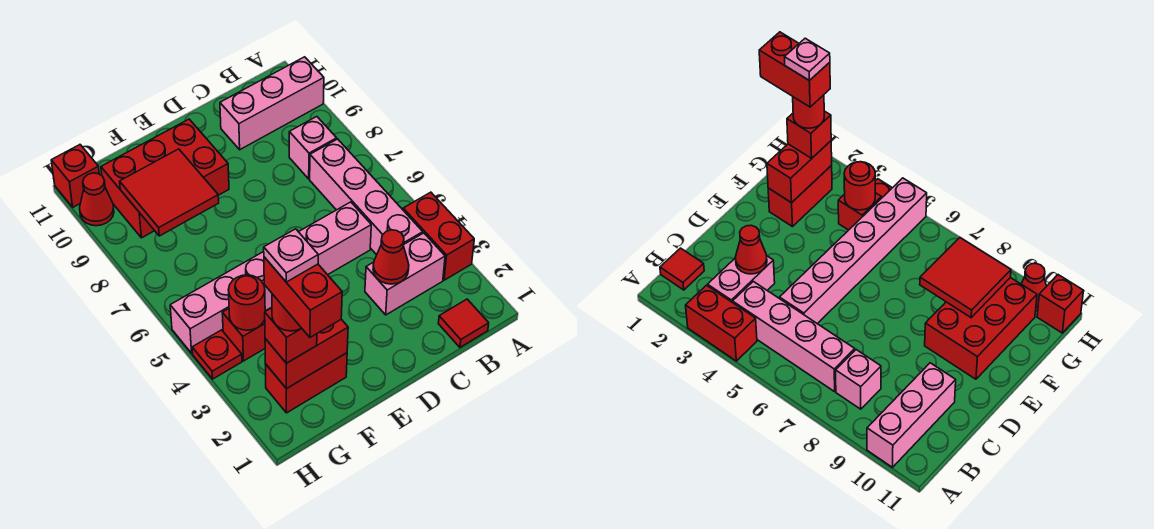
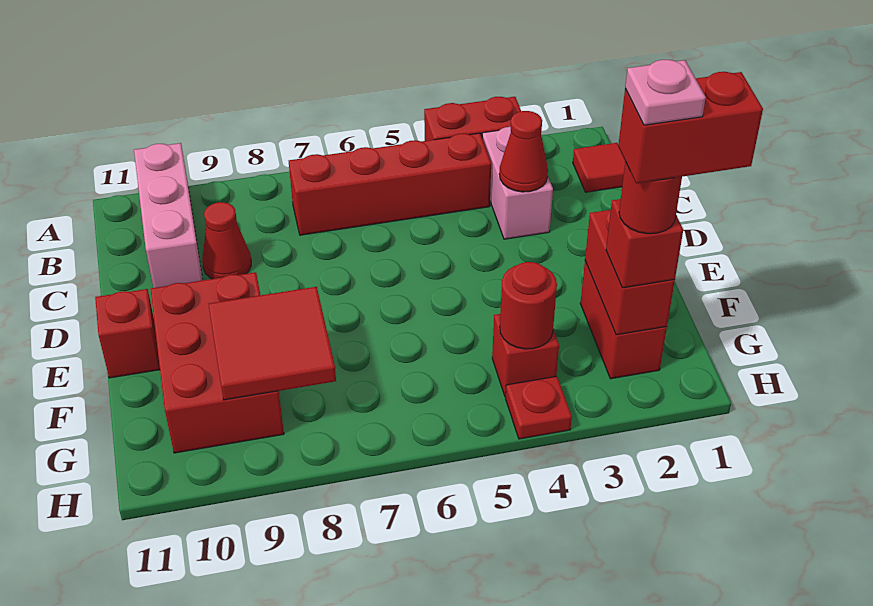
pink 1x4 brick [310,139,423,255] -> red 1x4 brick [289,133,491,235]
pink 1x1 brick [289,117,337,179] -> none
pink 1x6 brick [170,202,371,353] -> none
red 1x1 cone [80,173,114,226] -> red 1x1 cone moved to [202,202,251,279]
red 1x1 brick [51,145,99,207] -> red 1x1 brick moved to [95,289,160,378]

